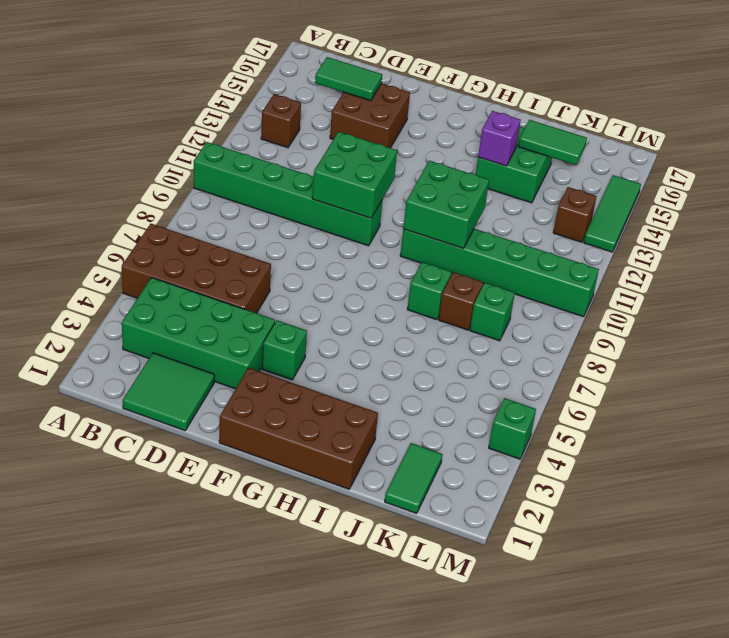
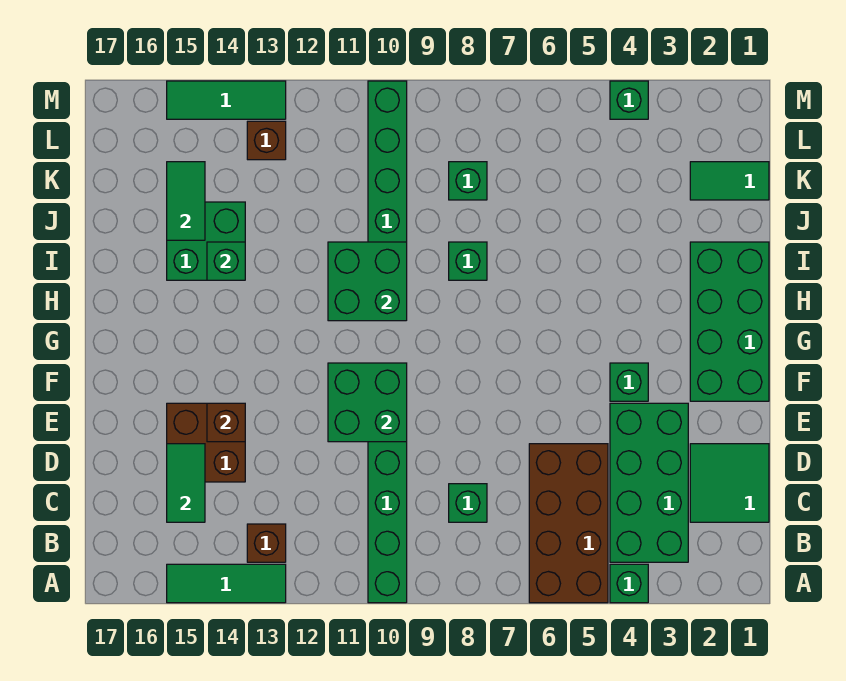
none -> green 1x1 brick [610,564,648,603]
none -> green 1x3 tile [167,564,286,603]
none -> green 1x1 brick [449,484,487,522]
brown 2x4 brick [219,368,378,489] -> green 2x4 brick [690,242,769,401]
purple 1x1 brick [478,111,521,166] -> green 1x1 brick [207,242,245,280]
brown 1x1 brick [439,272,483,330] -> brown 1x1 brick moved to [207,403,245,442]

